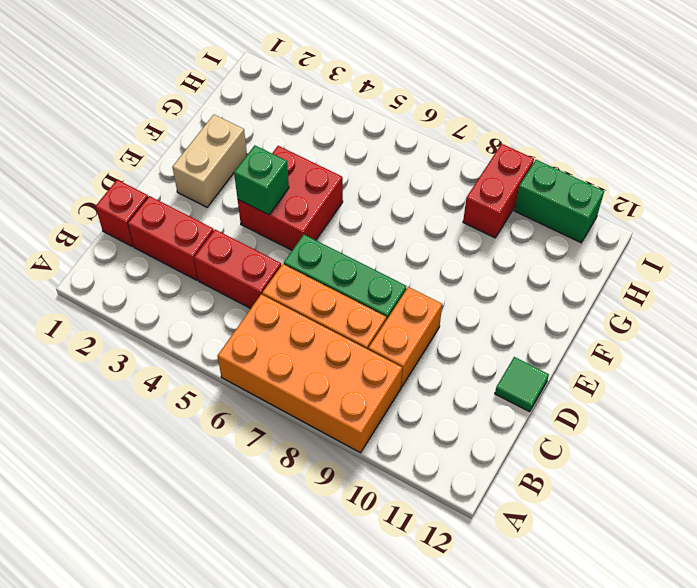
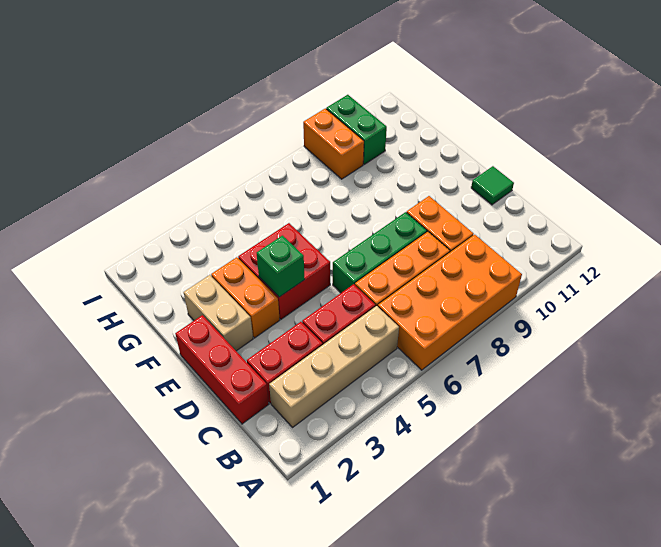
none -> tan 1x4 brick [269,306,399,427]
red 1x1 brick [96,180,148,247] -> red 1x3 brick [175,315,269,424]
none -> orange 1x2 brick [211,257,280,338]
red 1x2 brick [463,144,534,238] -> orange 1x2 brick [303,108,364,179]
green 1x2 brick [514,160,604,243] -> green 1x2 brick turned to [326,95,387,164]

